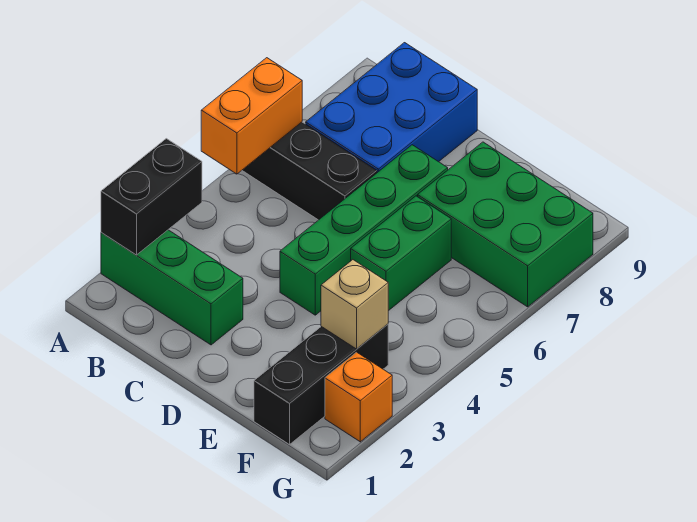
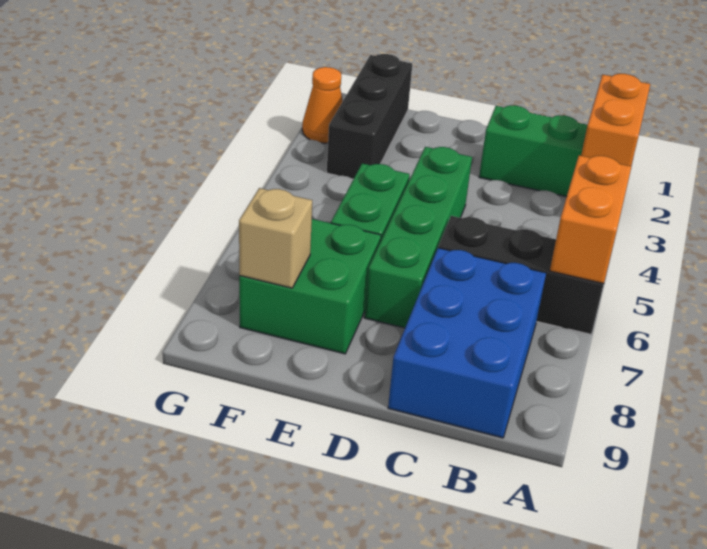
black 1x2 brick [101,139,202,255] -> orange 1x2 brick [581,74,650,166]
green 2x3 brick [418,142,593,307] -> green 2x2 brick [239,219,381,354]
tan 1x1 brick [321,260,388,349] -> tan 1x1 brick moved to [239,188,312,288]
orange 1x1 brick [325,352,392,442] -> orange 1x1 cone [302,67,343,143]

